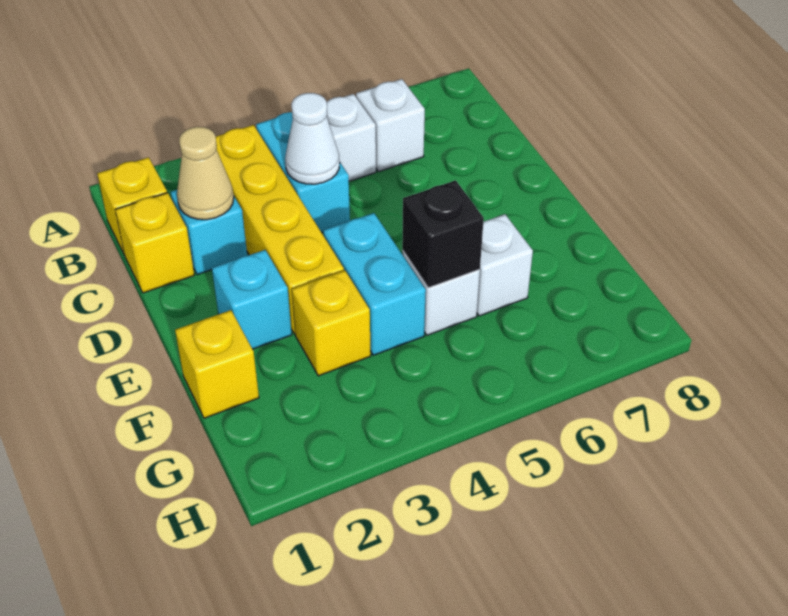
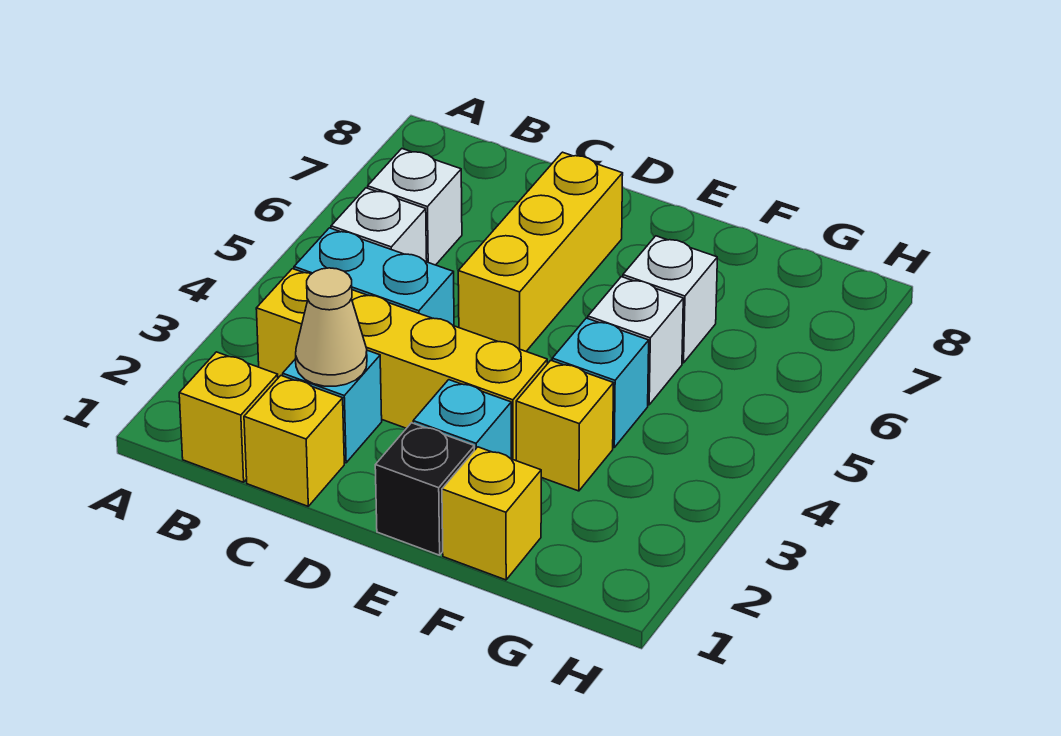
white 1x1 cone [285,93,340,184] -> none
none -> yellow 1x3 brick [458,152,623,351]
cyan 1x2 brick [323,213,426,355] -> cyan 1x1 brick [552,318,649,447]
black 1x1 brick [402,180,484,288] -> black 1x1 brick moved to [375,423,474,555]

